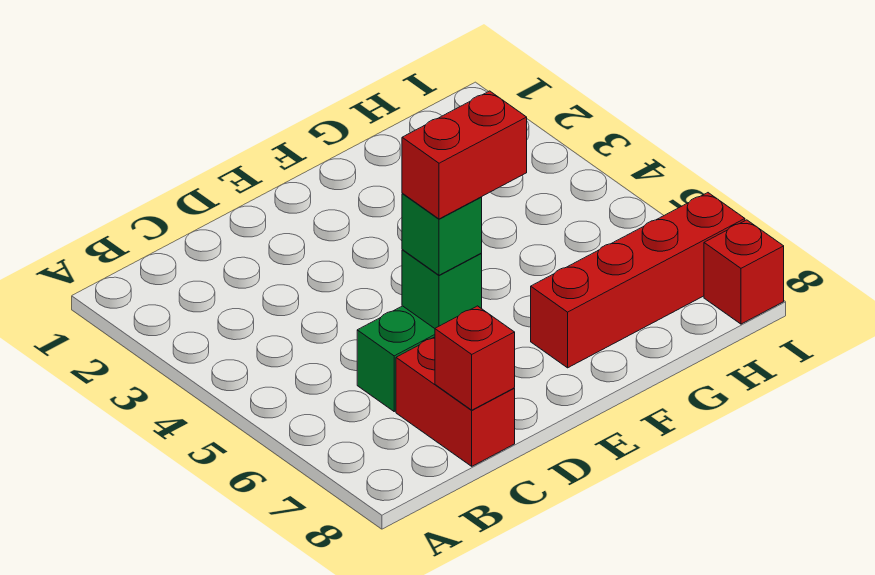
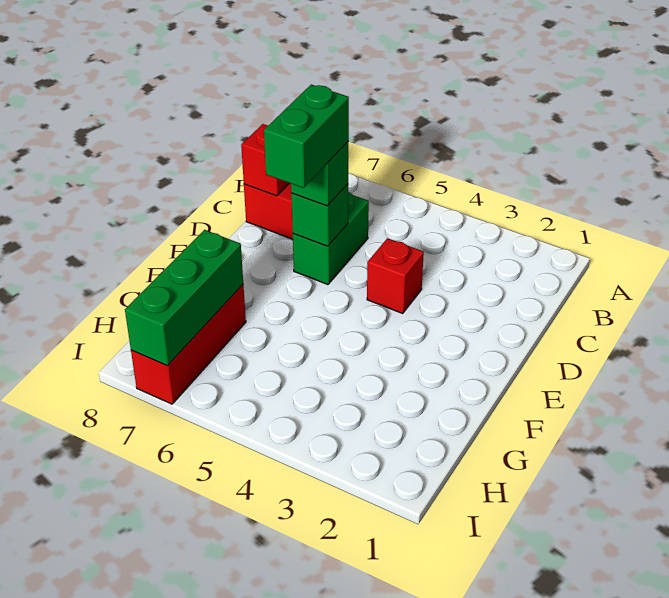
red 1x2 brick [402,91,527,219] -> green 1x2 brick [264,85,349,188]
red 1x4 brick [531,193,745,368] -> red 1x3 brick [131,285,246,404]
none -> green 1x3 brick [125,230,243,366]
red 1x1 brick [704,220,784,324] -> red 1x1 brick moved to [367,238,424,313]

